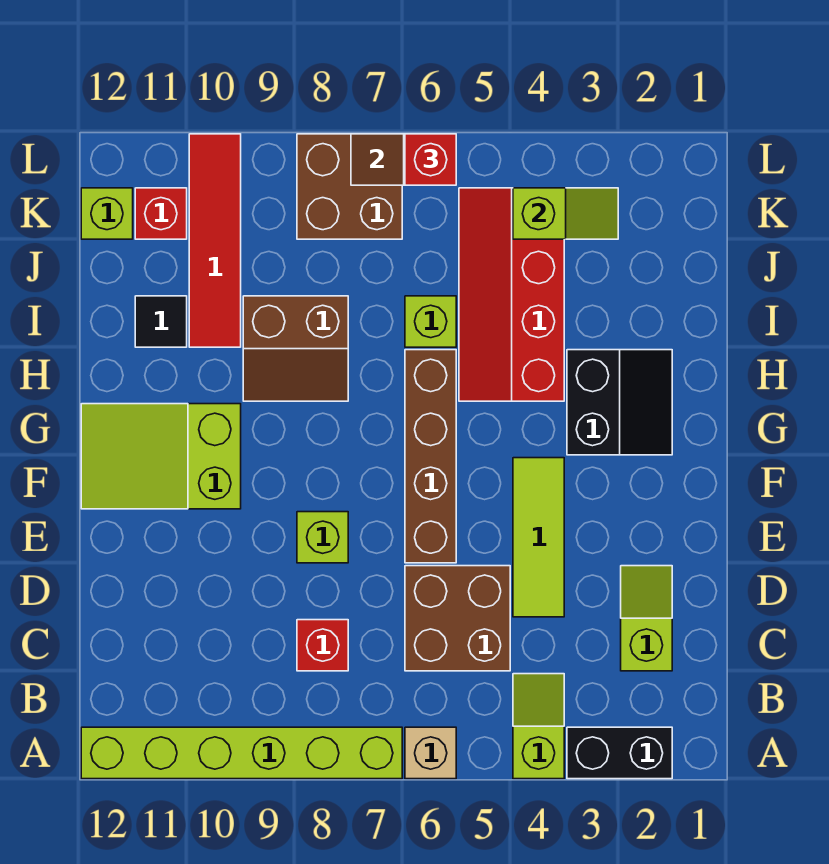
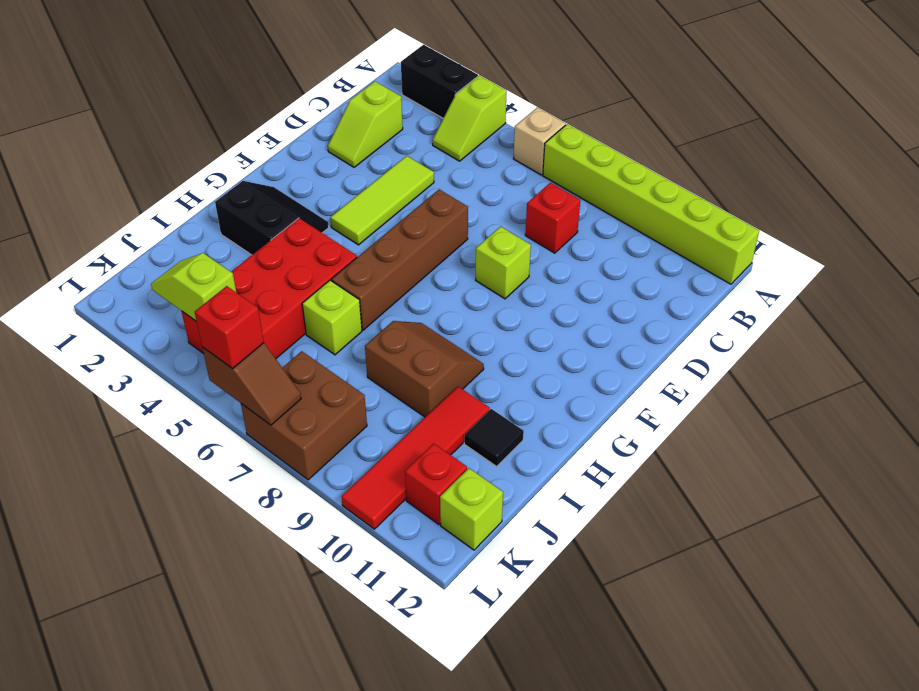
brown 2x2 brick [405,566,510,671] -> none
lime 2x3 slope [81,404,241,509] -> none
black 2x2 slope [567,350,672,455] -> black 2x2 slope turned to [215,181,329,255]
red 2x4 slope [459,188,564,401] -> red 2x4 brick [182,218,357,359]

